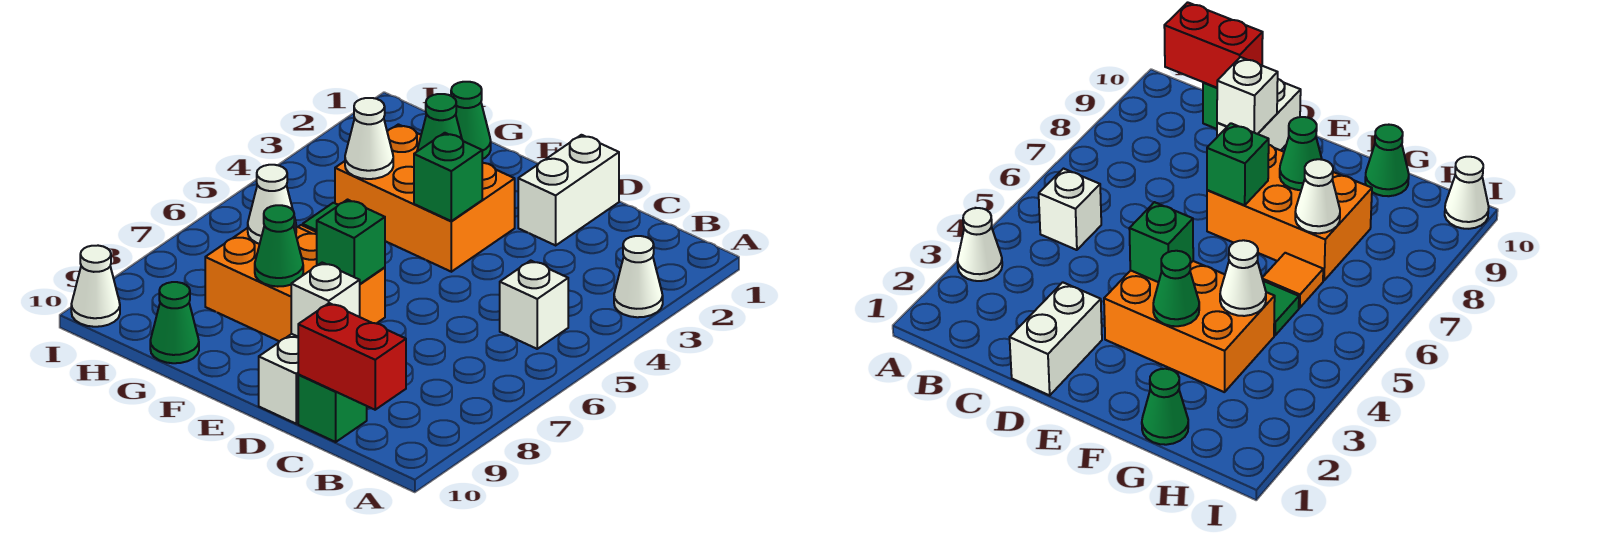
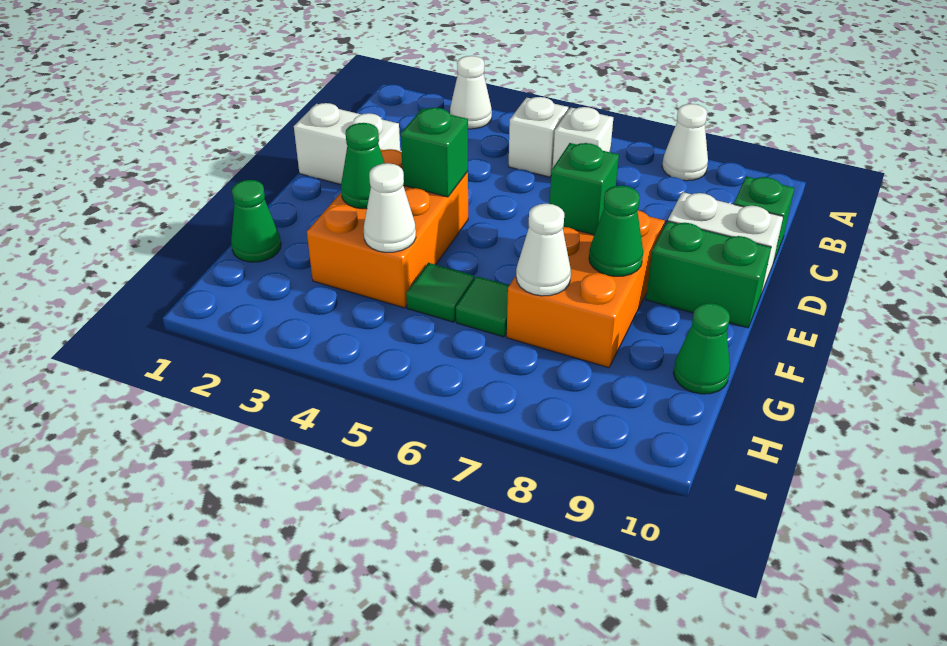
red 1x2 brick [298,303,406,410] -> none
white 1x1 brick [291,263,360,337] -> white 1x1 brick moved to [553,107,613,167]
none -> green 1x2 brick [646,221,771,328]
orange 1x1 tile [1262,253,1323,308] -> green 1x1 tile [456,276,509,337]
white 1x1 cone [71,246,120,327] -> white 1x1 cone moved to [662,104,708,181]

